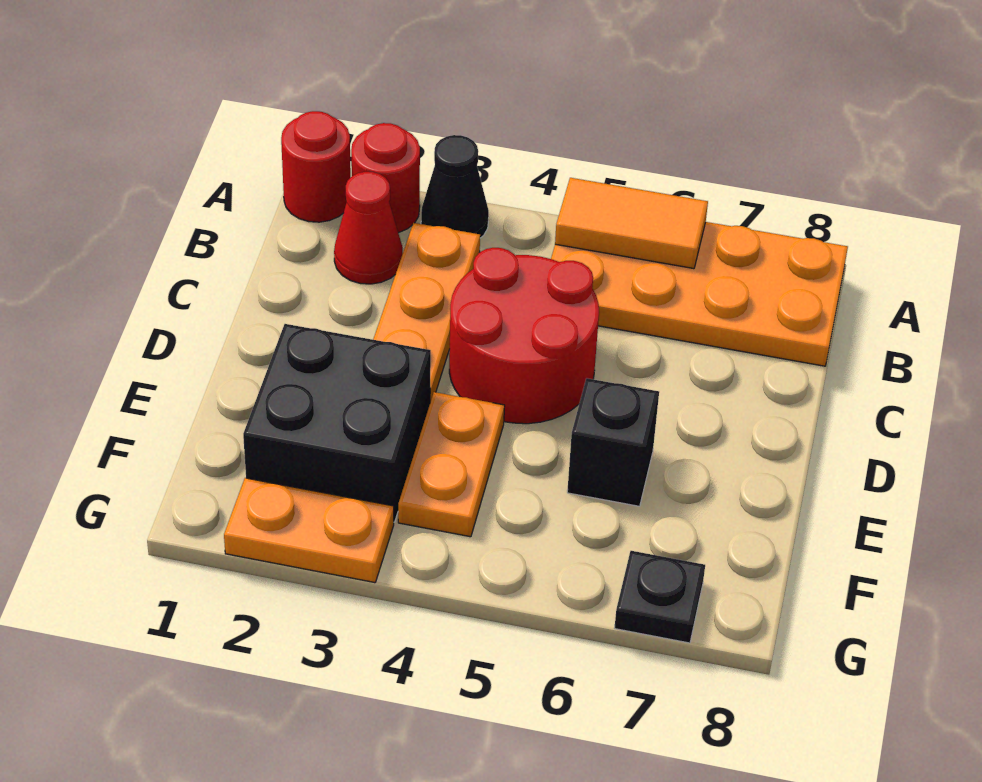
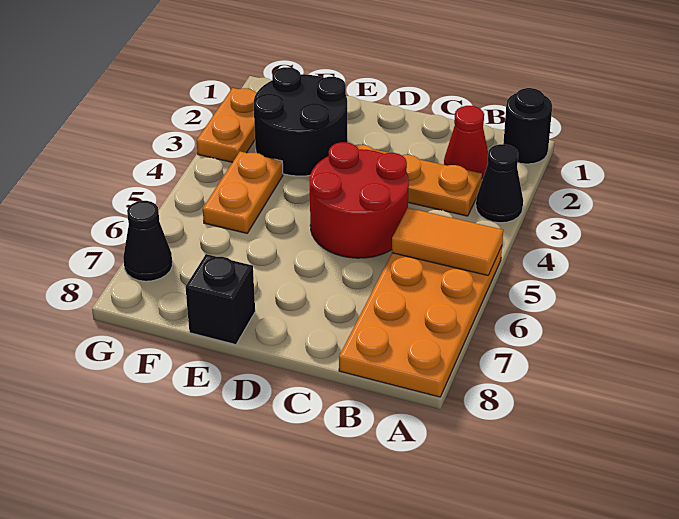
red 1x1 round brick [281,111,351,222] -> black 1x1 round brick [503,88,552,164]
red 1x1 round brick [351,123,420,233] -> none
orange 1x2 tile [555,178,708,269] -> orange 1x2 tile turned to [392,208,503,275]
black 2x2 brick [243,324,431,522] -> black 2x2 round brick [254,67,348,176]
orange 1x2 plate [398,392,505,537] -> orange 1x2 plate turned to [203,151,283,233]
black 1x1 brick [567,378,659,506] -> black 1x1 brick moved to [186,254,255,345]
black 1x1 plate [615,551,705,643] -> black 1x1 cone [123,201,173,281]

